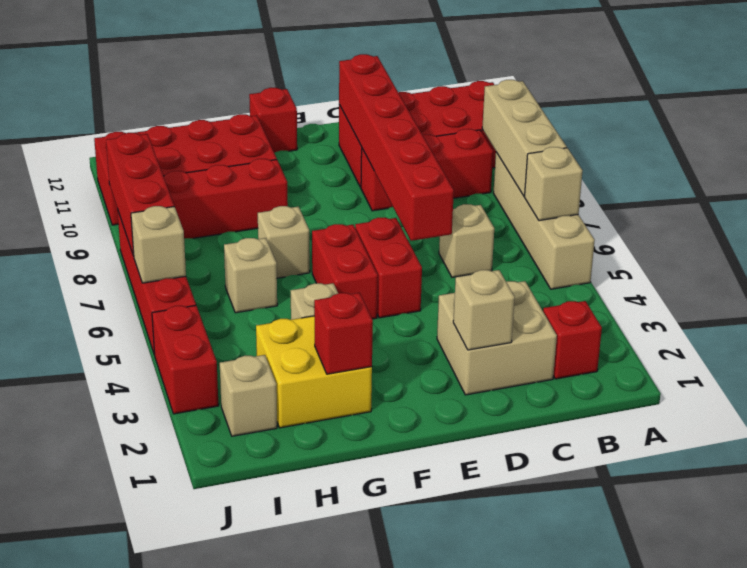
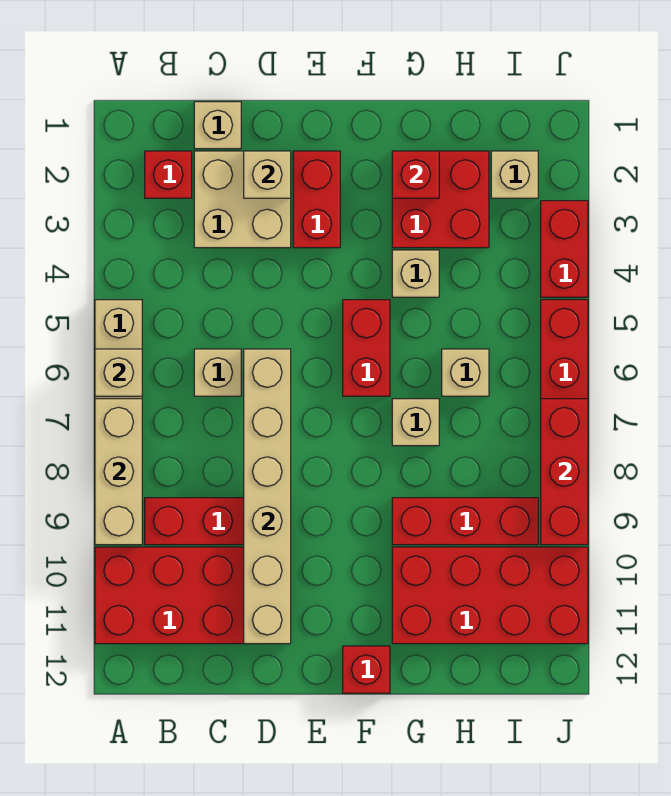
red 1x6 brick [339,54,454,241] -> tan 1x6 brick [244,349,291,644]
red 1x2 brick [355,218,422,318] -> red 1x2 brick moved to [293,151,340,248]
yellow 2x2 brick [256,316,372,428] -> red 2x2 brick [392,151,489,248]
tan 1x1 brick [131,206,186,283] -> tan 1x1 brick moved to [194,102,241,149]

